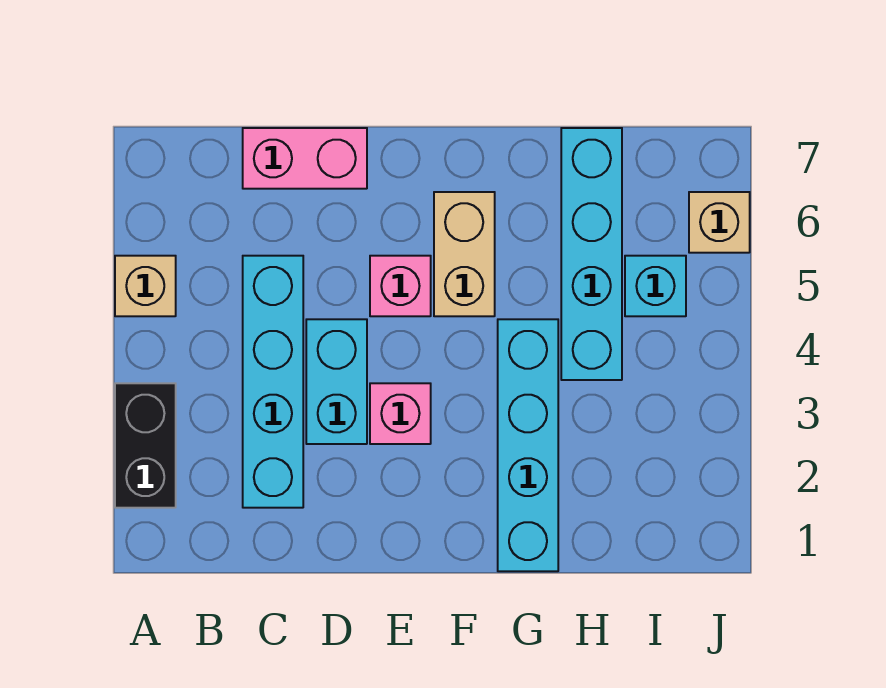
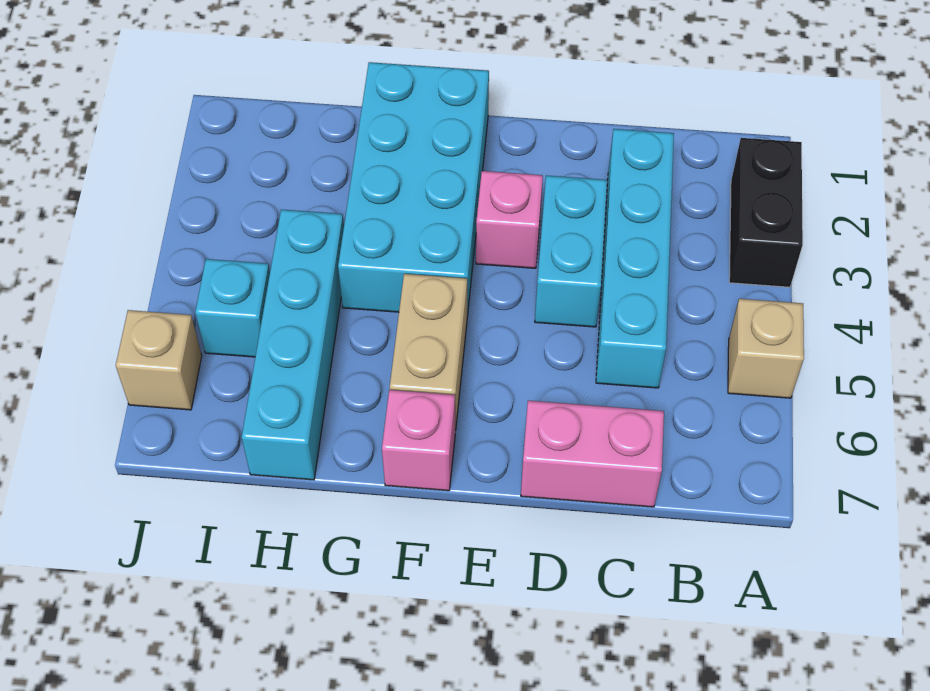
pink 1x1 brick [370,256,431,316] -> pink 1x1 brick moved to [382,390,455,491]
cyan 1x4 brick [498,319,558,571] -> cyan 2x4 brick [338,62,489,317]

